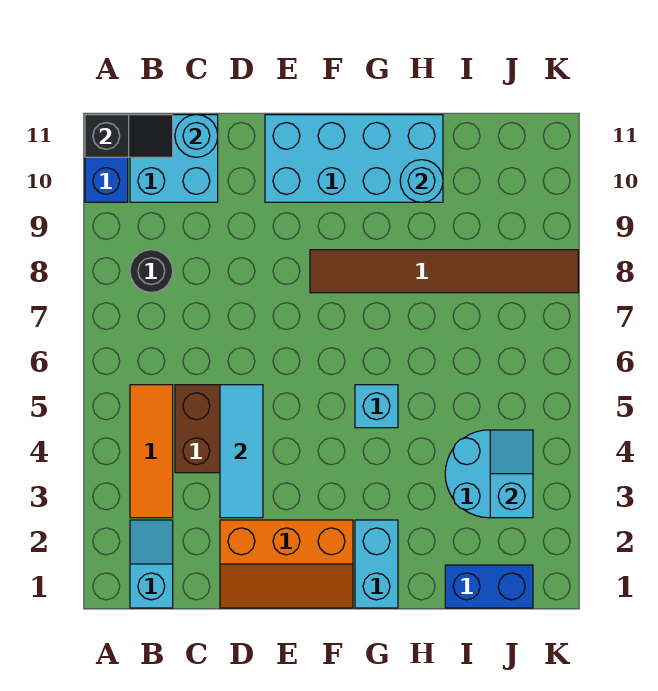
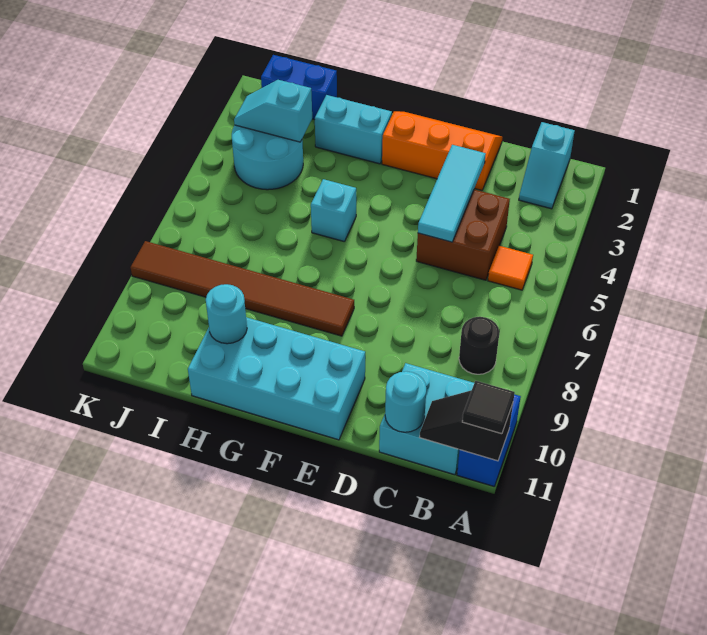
none -> black 1x1 tile [462,381,515,434]
orange 1x3 tile [130,385,173,518] -> orange 1x1 tile [488,246,533,290]
cyan 1x2 brick [355,520,398,608] -> cyan 1x2 brick turned to [315,95,392,164]
cyan 1x2 slope [490,430,533,518] -> cyan 1x2 slope turned to [234,80,312,142]

